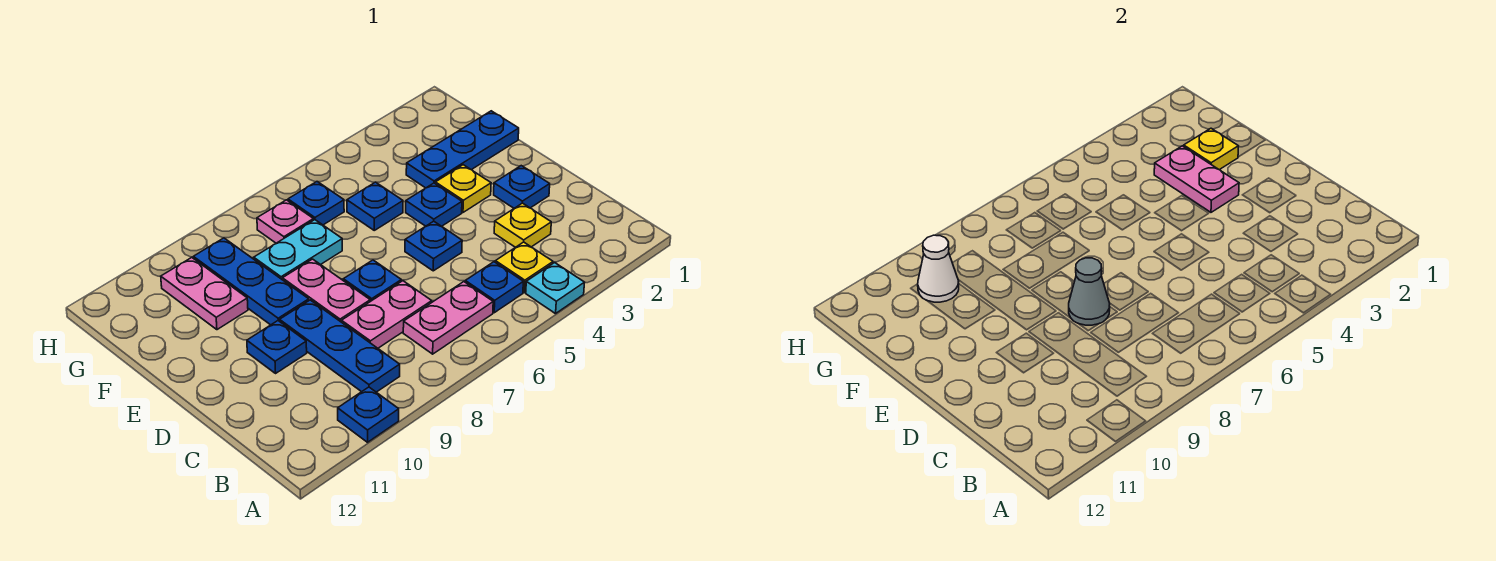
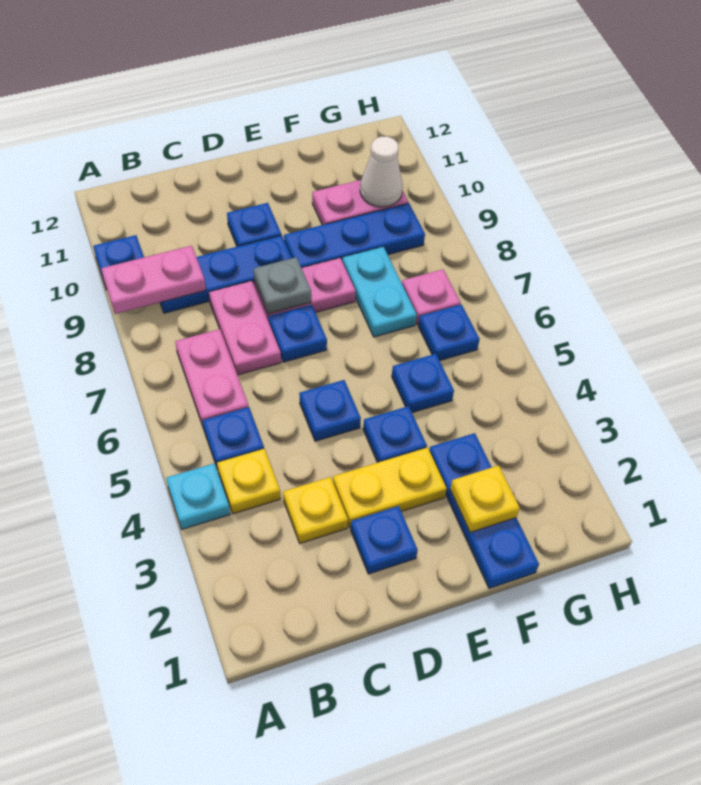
grey 1x1 cone [1069,258,1110,325] -> grey 1x1 plate [254,257,311,314]
yellow 1x1 plate [435,165,491,212] -> yellow 1x2 plate [333,447,447,528]
pink 1x2 plate [1154,146,1239,212] -> pink 1x2 plate moved to [101,246,206,314]

